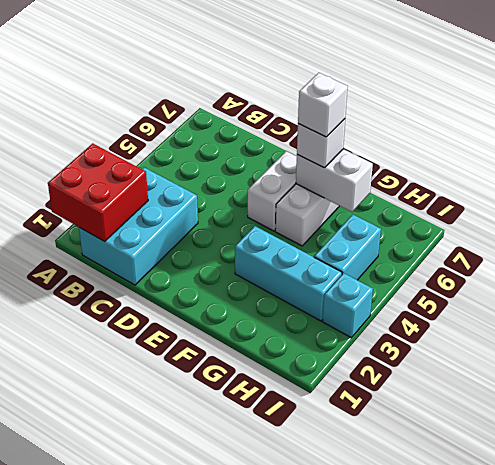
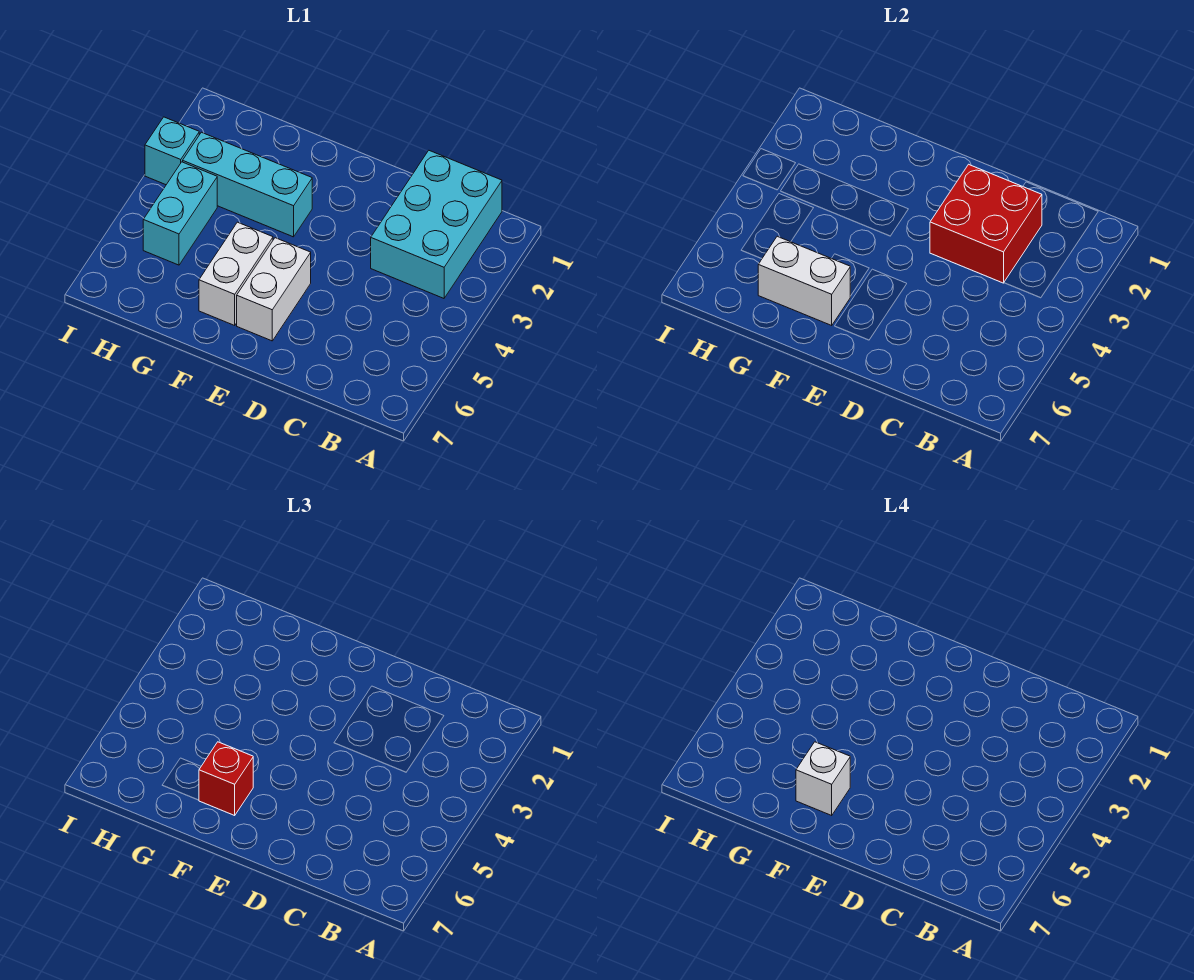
red 2x2 brick [48,143,148,242] -> red 2x2 brick moved to [930,164,1042,283]
white 1x1 brick [297,119,345,168] -> red 1x1 brick [199,742,253,815]

